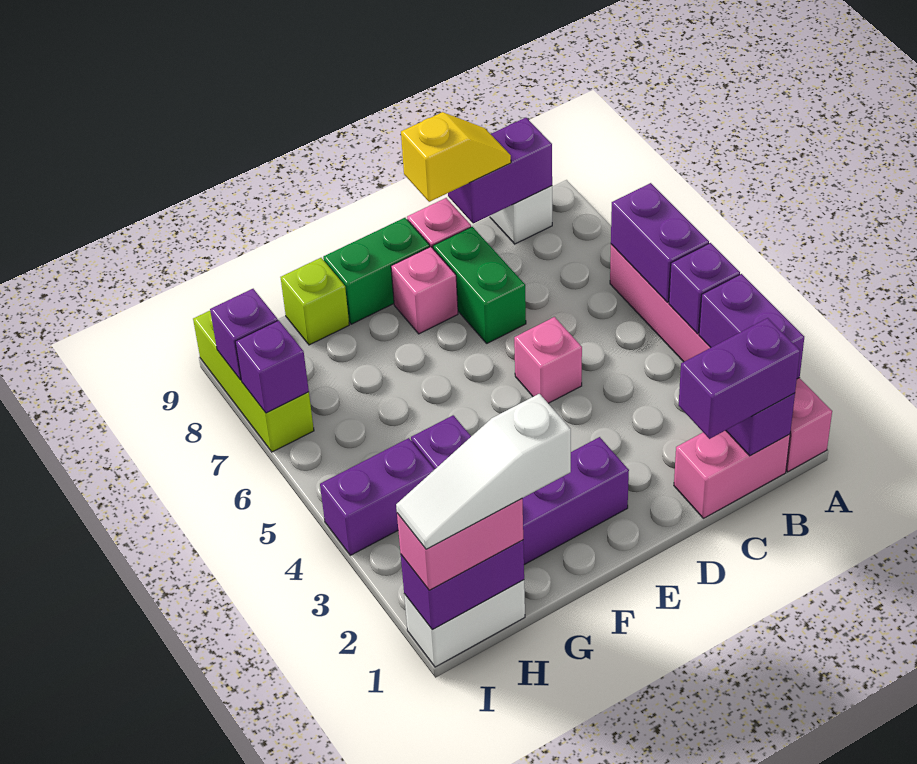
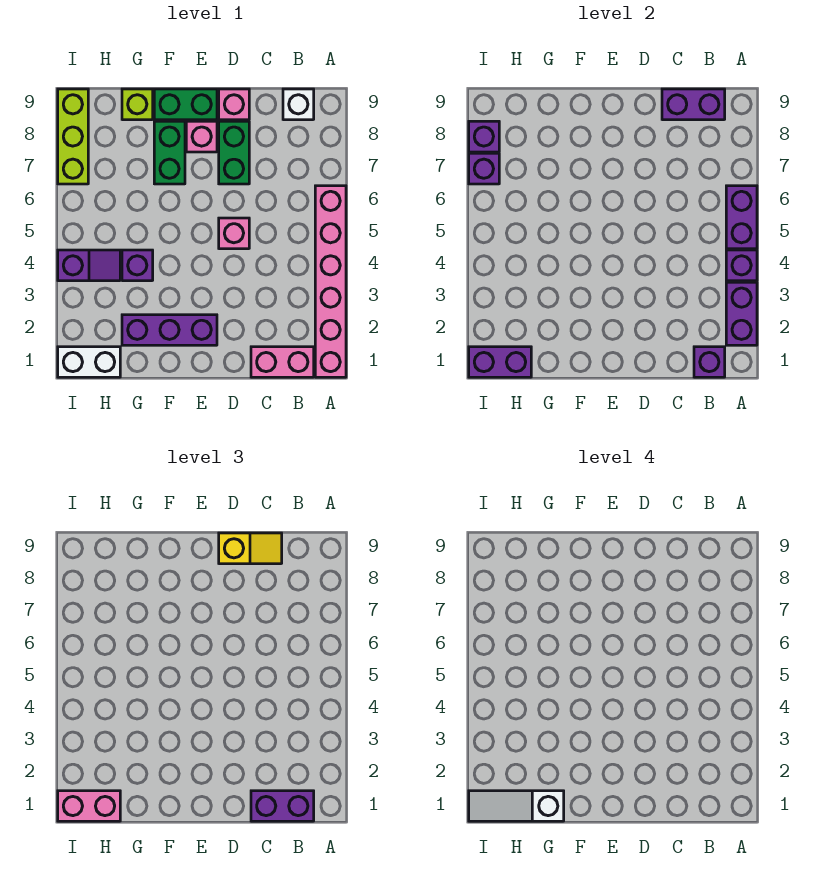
none -> green 1x2 brick [154,121,185,184]
purple 1x2 brick [320,438,434,555] -> purple 1x2 slope [58,250,120,281]

